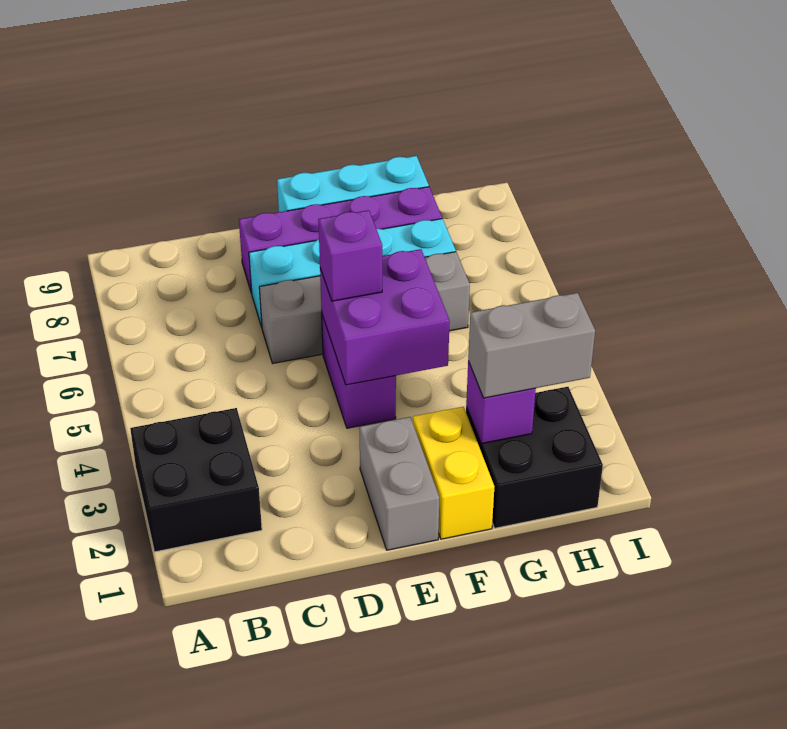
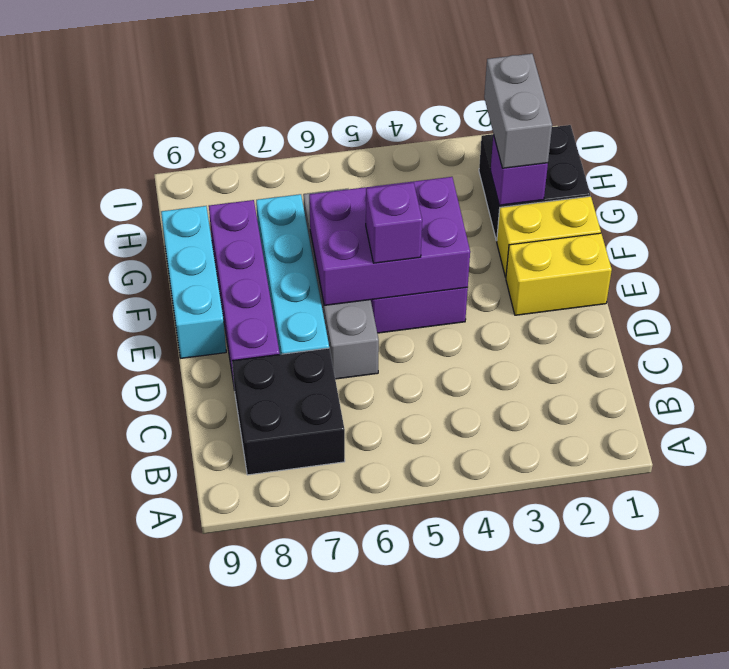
black 2x2 brick [130,408,262,552] -> black 2x2 brick moved to [232,348,345,475]
grey 1x2 brick [359,417,439,550] -> yellow 1x2 brick [506,233,612,315]
purple 2x2 brick [320,249,450,385] -> purple 2x3 brick [309,177,470,305]

